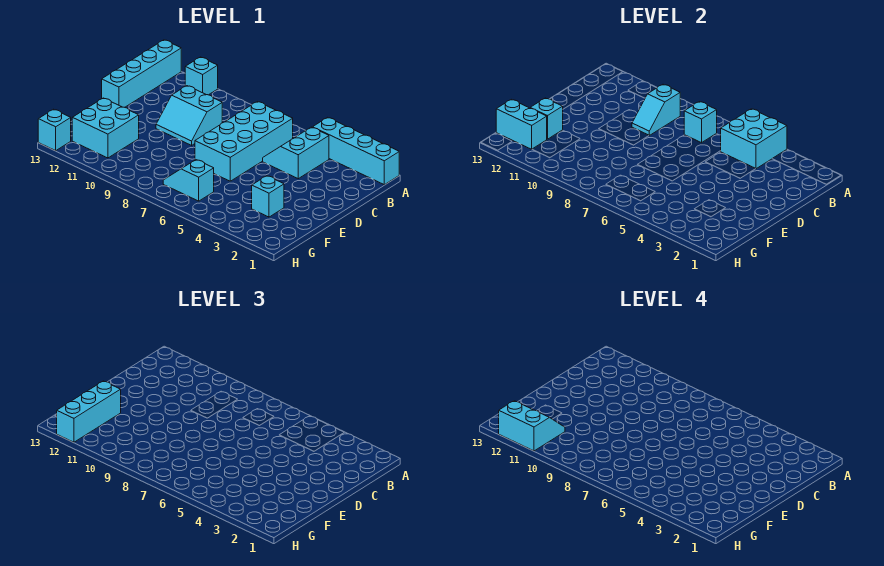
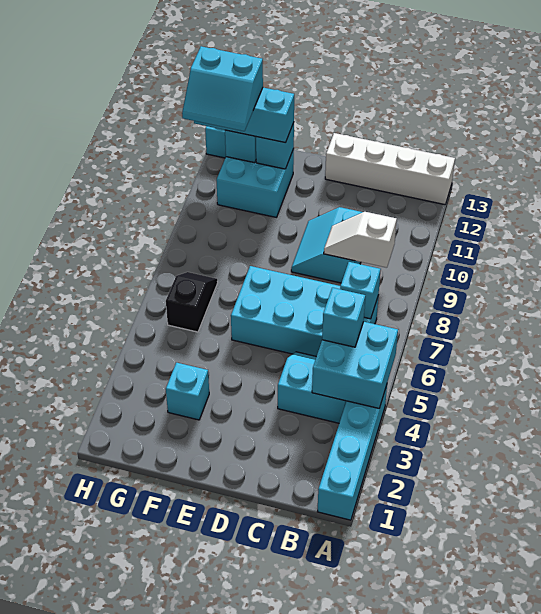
cyan 1x1 brick [185,57,218,95] -> cyan 1x1 brick moved to [322,288,365,347]
cyan 1x4 brick [102,40,181,107] -> white 1x4 brick [325,133,455,205]
cyan 1x2 slope [632,84,680,135] -> white 1x2 slope [324,212,397,268]
cyan 1x2 slope [163,160,214,201] -> black 1x2 slope [166,272,218,332]
cyan 2x2 slope [499,401,565,451] -> cyan 2x2 slope turned to [182,46,263,131]

